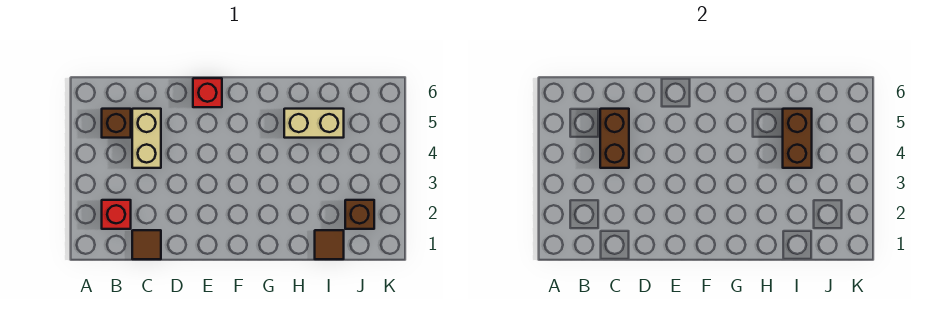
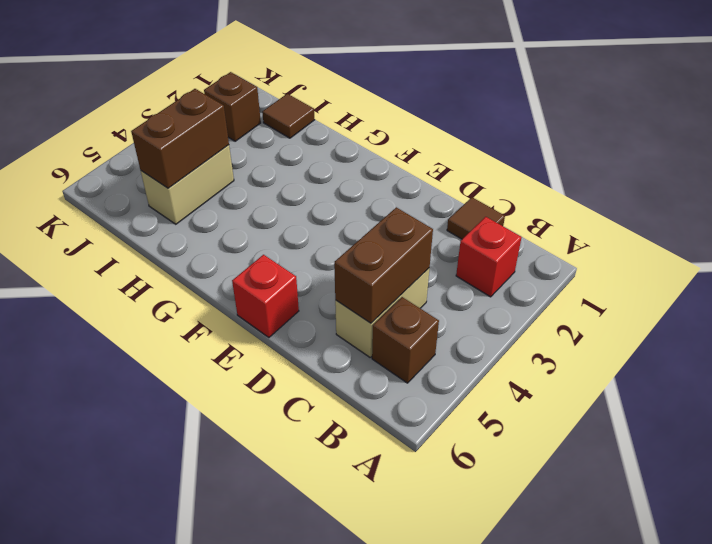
tan 1x2 brick [284,109,344,138] -> tan 1x2 brick turned to [141,145,234,224]

